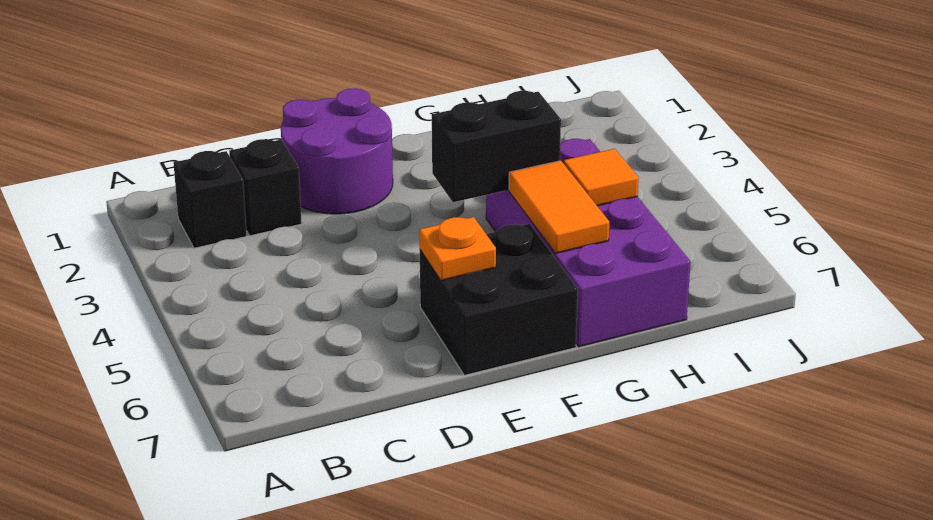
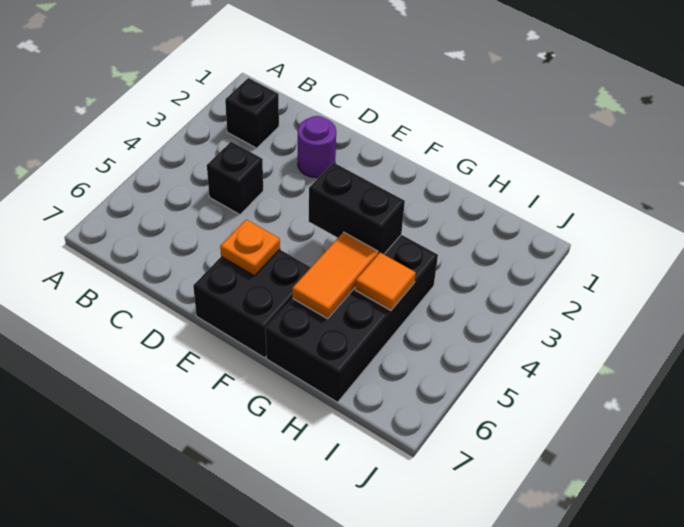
black 1x1 brick [229,139,302,236] -> black 1x1 brick moved to [207,142,263,215]
purple 2x2 round brick [281,88,393,214] -> purple 1x1 round brick [298,116,336,178]
purple 2x4 brick [486,139,691,347] -> black 2x4 brick [265,235,438,402]

